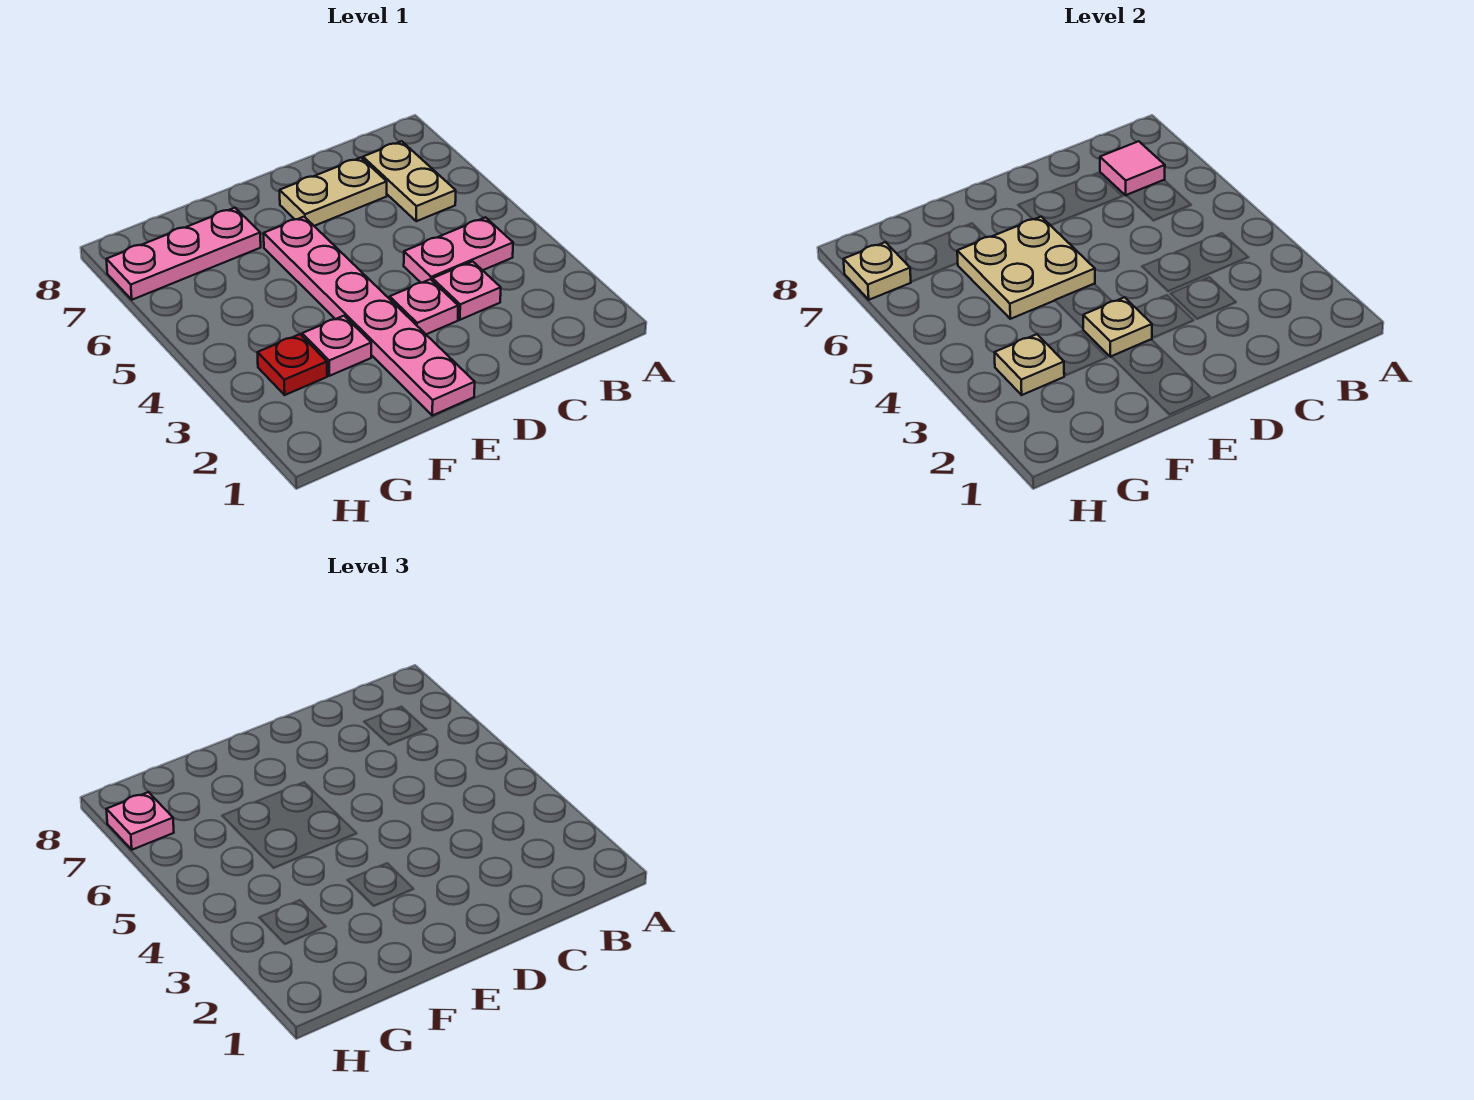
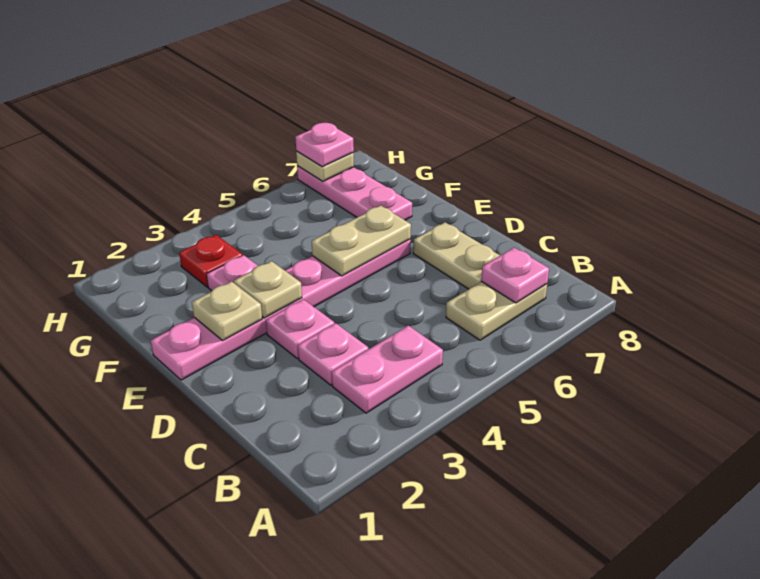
pink 1x2 plate [404,217,513,283] -> pink 1x2 plate turned to [332,326,443,413]
pink 1x1 tile [1100,141,1165,195] -> pink 1x1 plate [481,248,549,303]
tan 2x2 plate [957,217,1095,319] -> tan 1x2 plate [312,206,411,276]
tan 1x1 plate [994,334,1064,395] -> tan 1x1 plate moved to [192,282,262,341]

